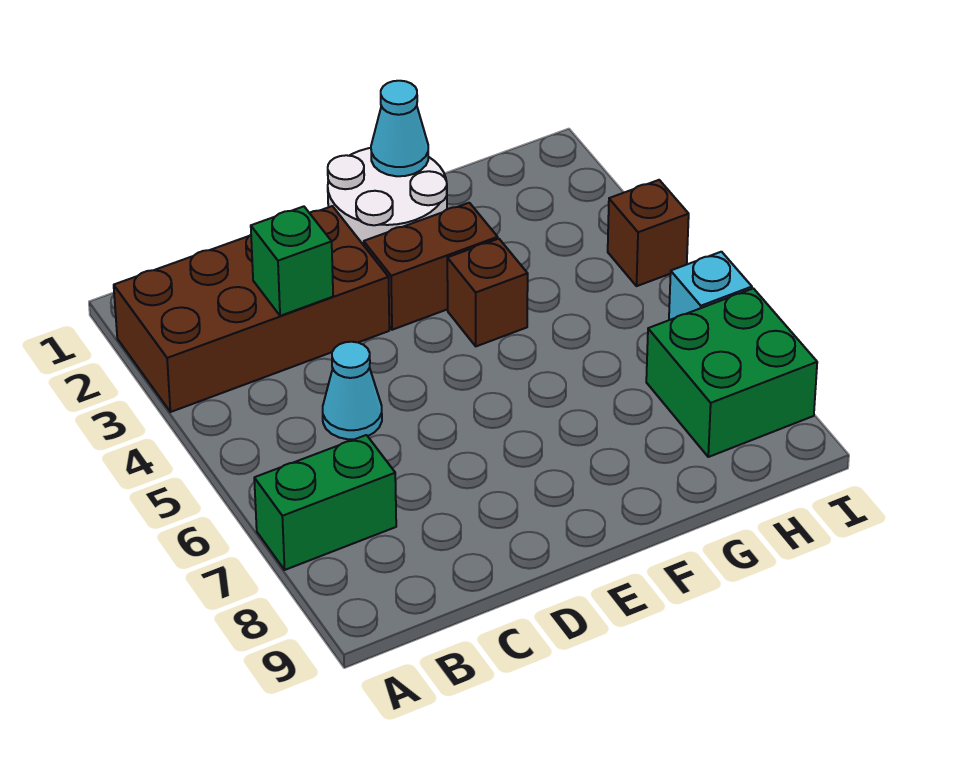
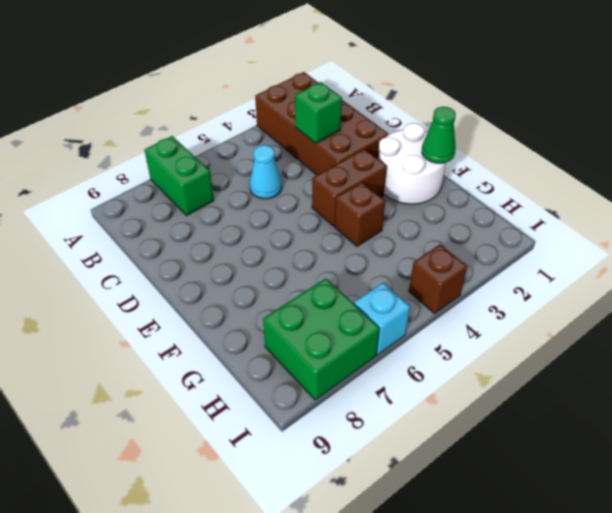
brown 1x2 brick [364,203,498,330] -> brown 1x2 brick turned to [312,149,387,226]
cyan 1x1 cone [371,81,428,176] -> green 1x1 cone [422,107,456,163]

